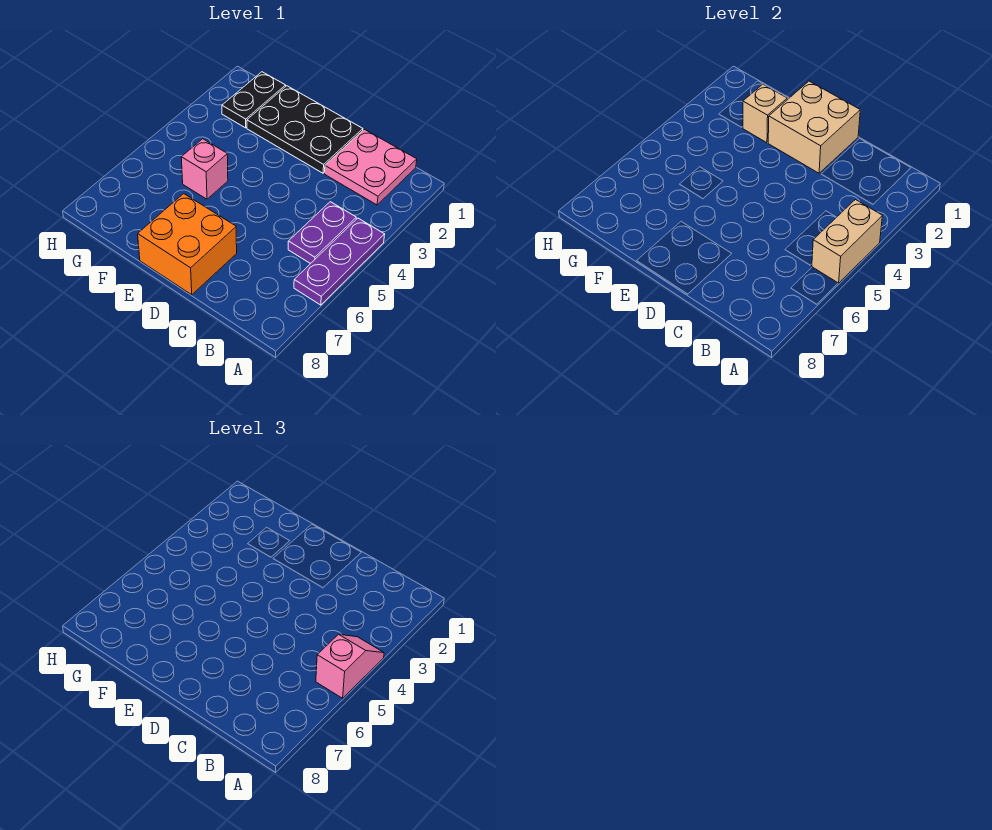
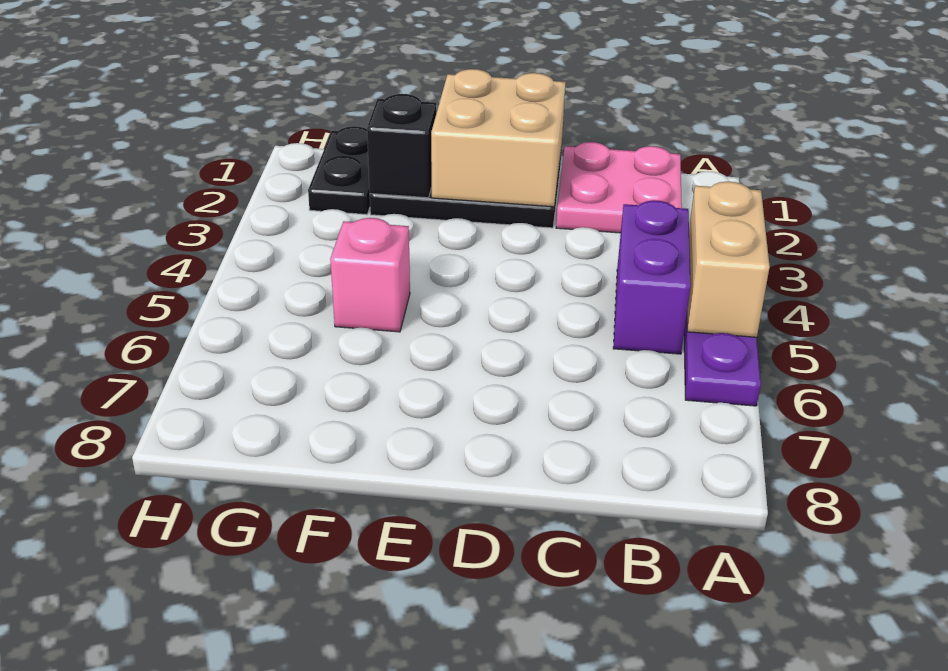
pink 1x2 slope [316,634,384,698] -> none
purple 1x2 plate [288,202,356,264] -> purple 1x2 brick [613,200,691,354]
orange 2x2 brick [138,194,237,295] -> none
tan 1x1 brick [743,84,787,143] -> black 1x1 brick [367,94,436,198]

